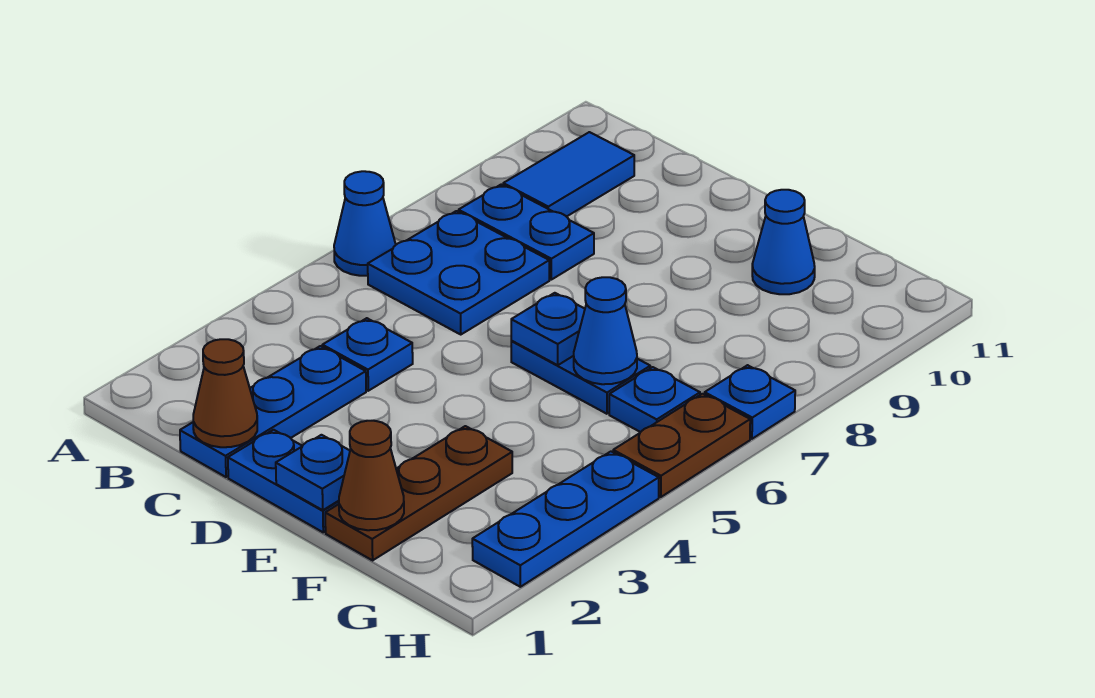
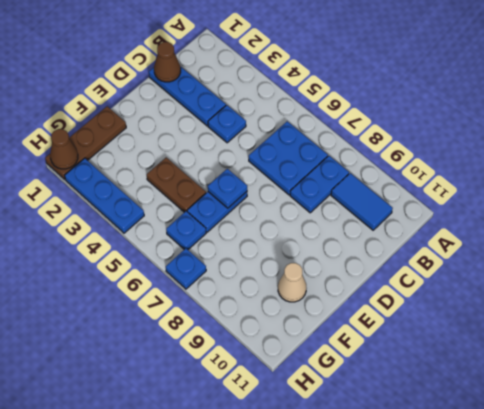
blue 1x1 cone [334,171,396,276] -> none
blue 1x2 plate [228,430,339,532] -> none
blue 1x1 plate [276,435,350,510] -> none
brown 1x3 plate [325,426,512,560] -> brown 1x3 plate turned to [45,106,126,179]
brown 1x1 cone [339,421,404,530] -> brown 1x1 cone moved to [50,129,78,169]
blue 1x1 cone [574,277,637,384] -> none
blue 1x1 cone [752,190,815,294] -> tan 1x1 cone [278,263,307,302]
brown 1x2 plate [613,394,750,497] -> brown 1x2 plate moved to [147,157,206,212]

